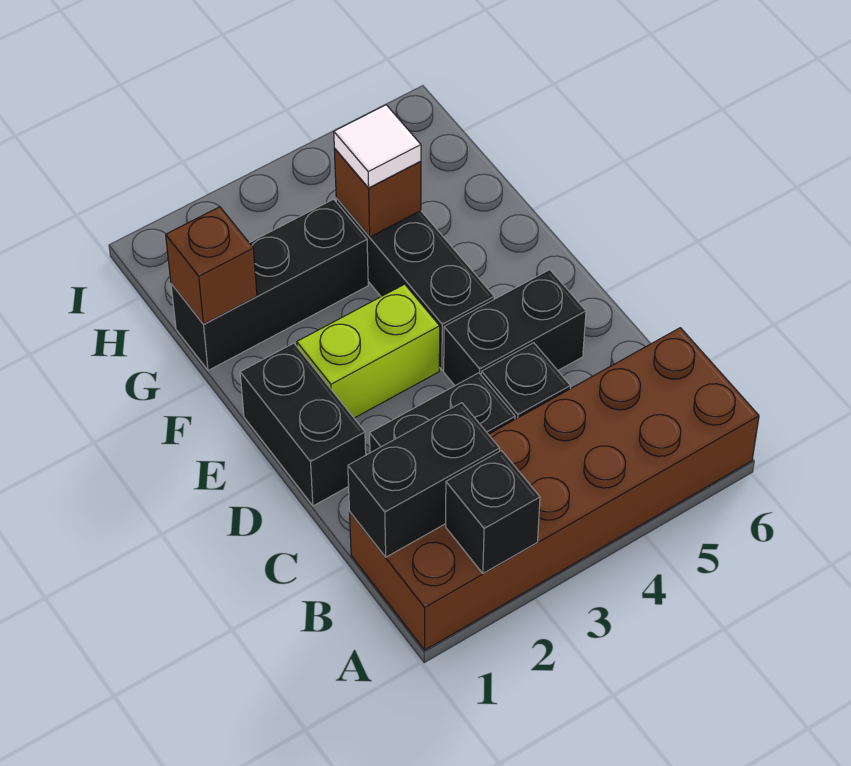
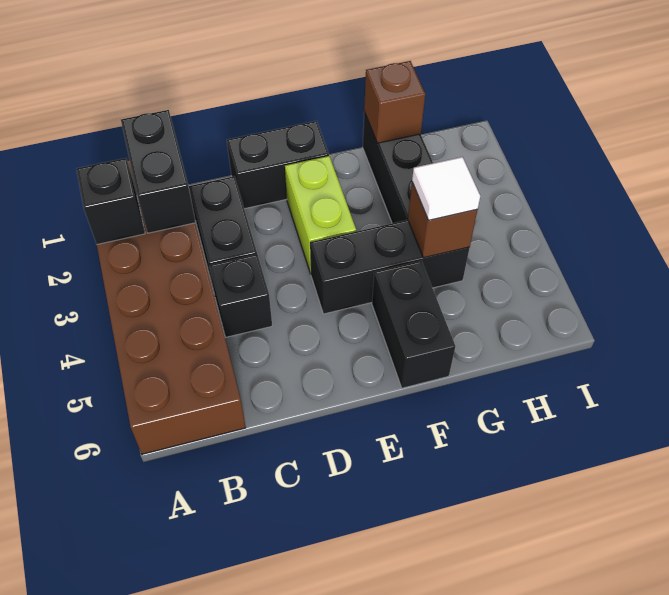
black 1x2 brick [444,270,586,385] -> black 1x2 brick moved to [372,261,455,388]

